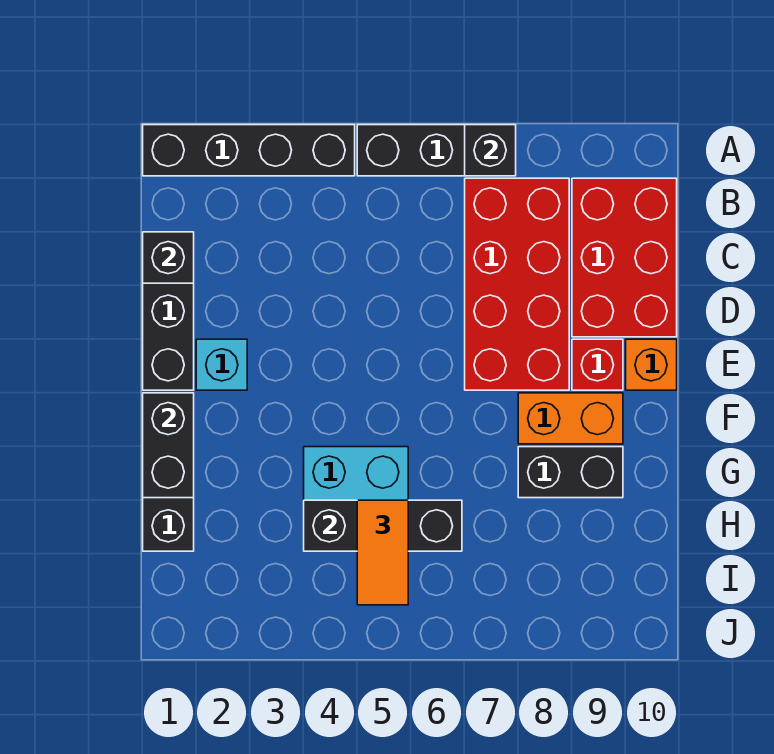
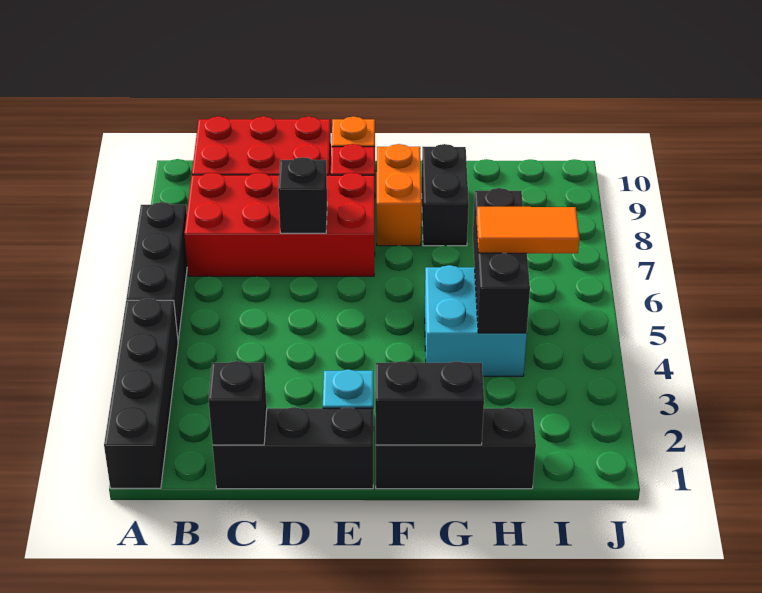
black 1x1 brick [465,125,516,176] -> black 1x1 brick moved to [278,157,327,233]

